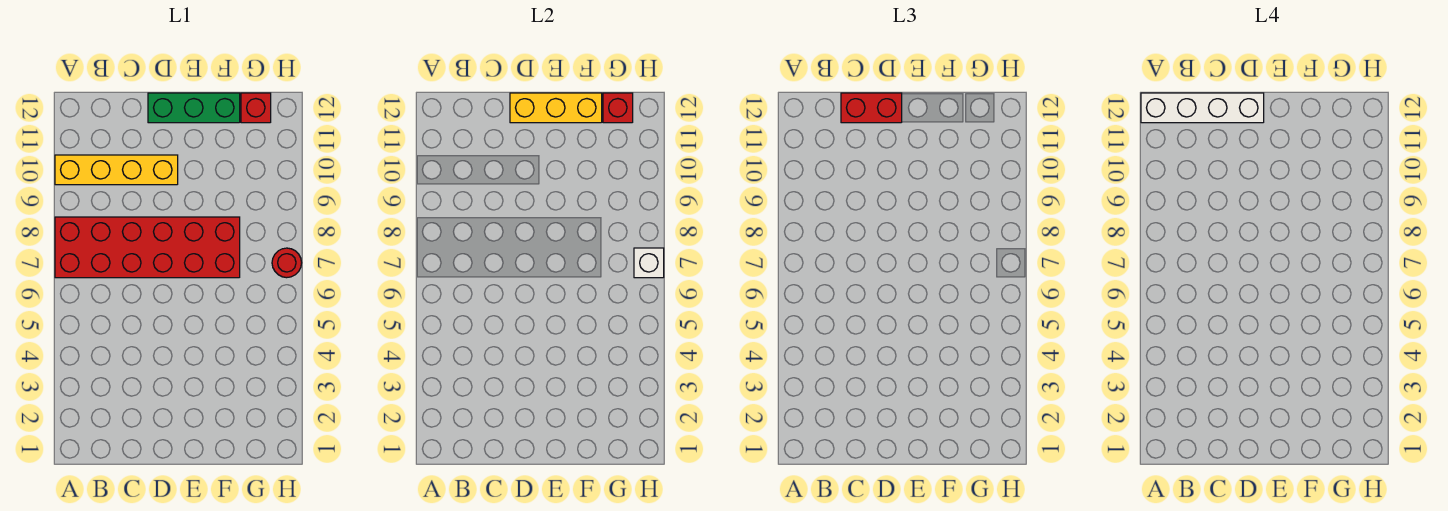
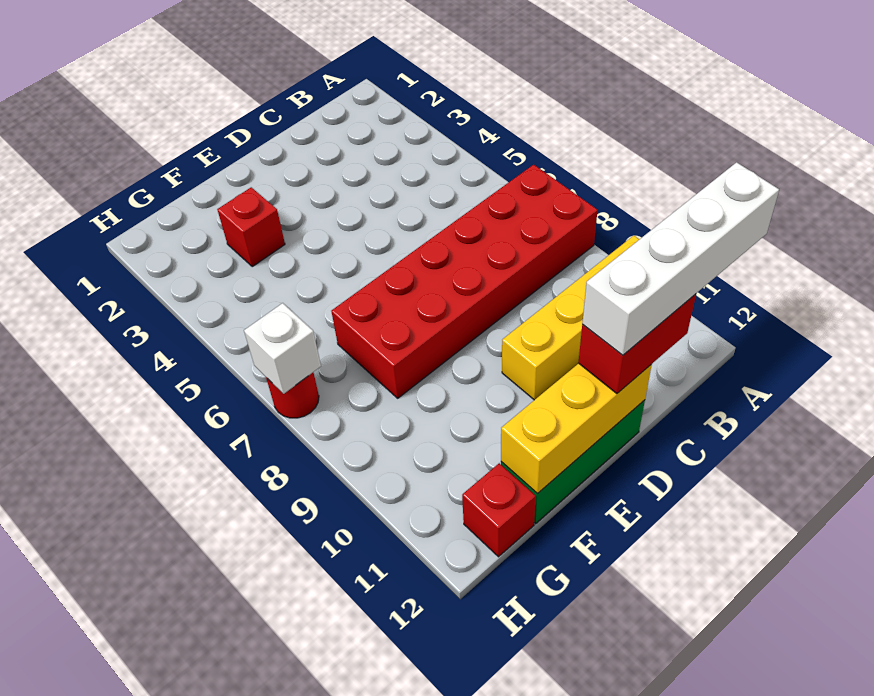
red 1x1 brick [603,93,633,123] -> red 1x1 brick moved to [217,187,285,267]

